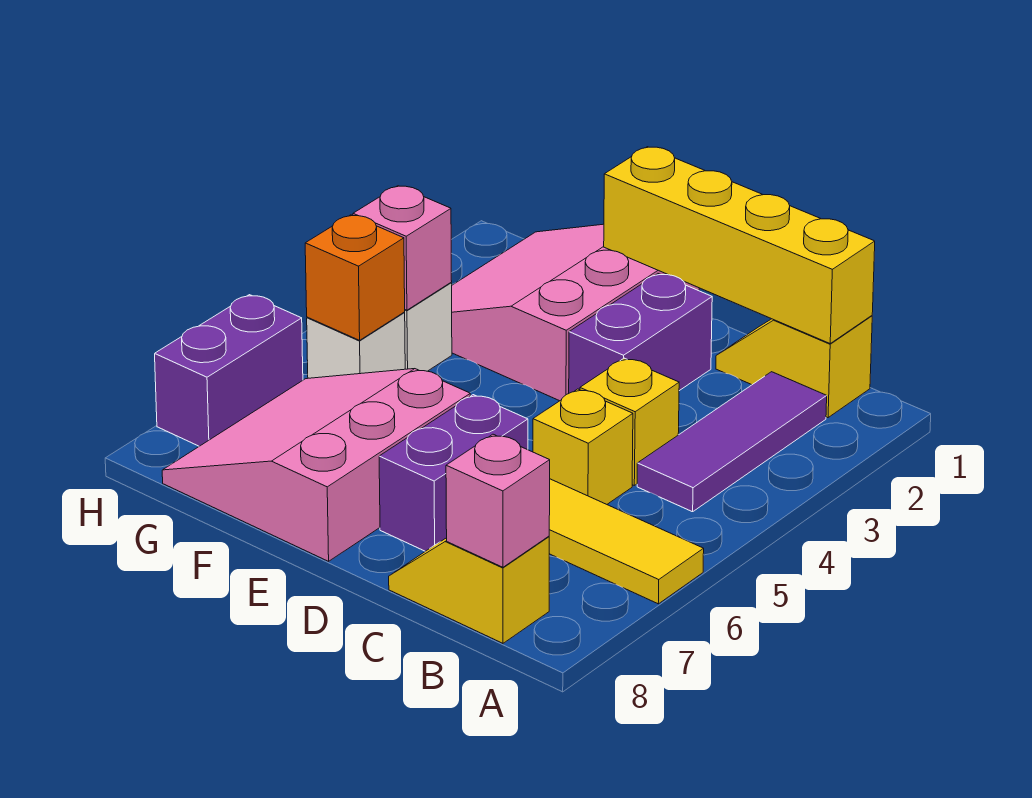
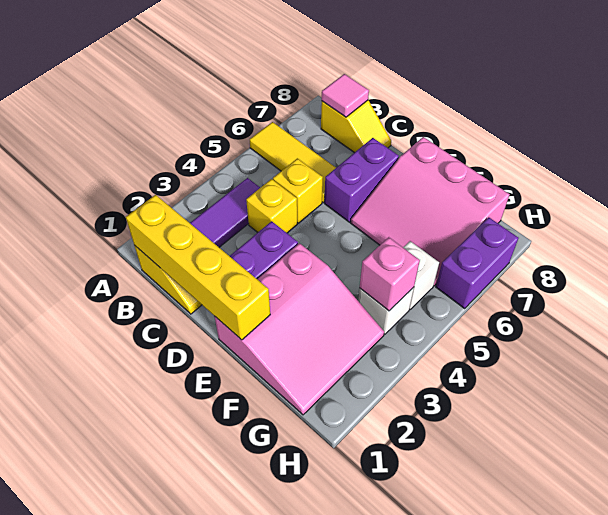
pink 1x1 brick [446,434,550,567] -> pink 1x1 tile [322,74,369,117]
pink 3x3 slope [162,369,470,561] -> pink 3x3 slope turned to [351,137,510,286]
orange 1x1 brick [305,215,405,340] -> none

